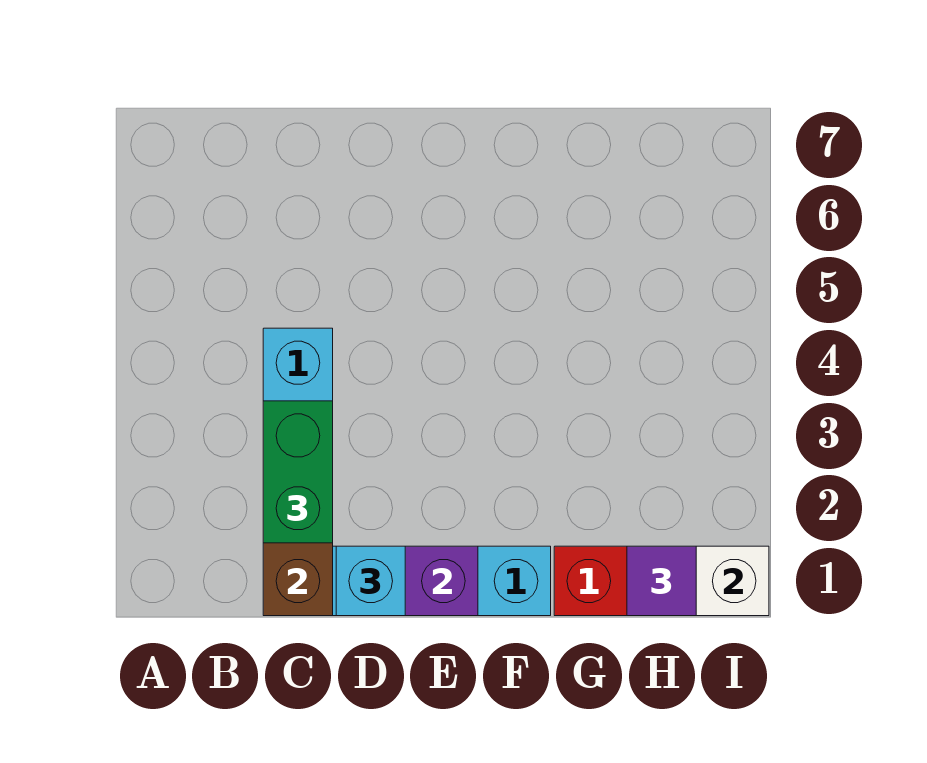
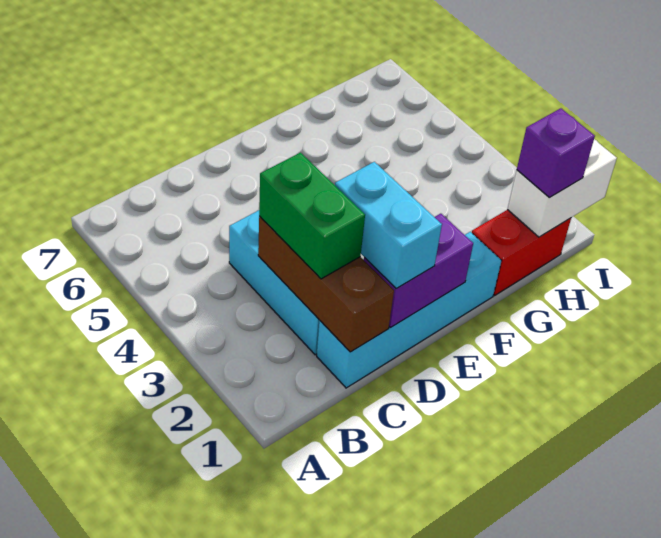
cyan 1x1 brick [336,546,405,616] -> cyan 1x2 brick [335,162,442,289]
purple 1x1 tile [627,546,696,616] -> purple 1x1 brick [517,108,595,198]

